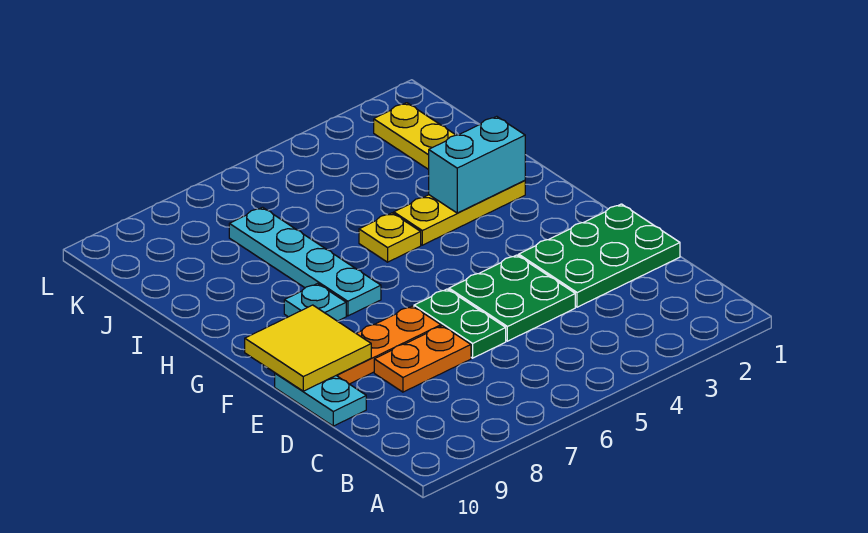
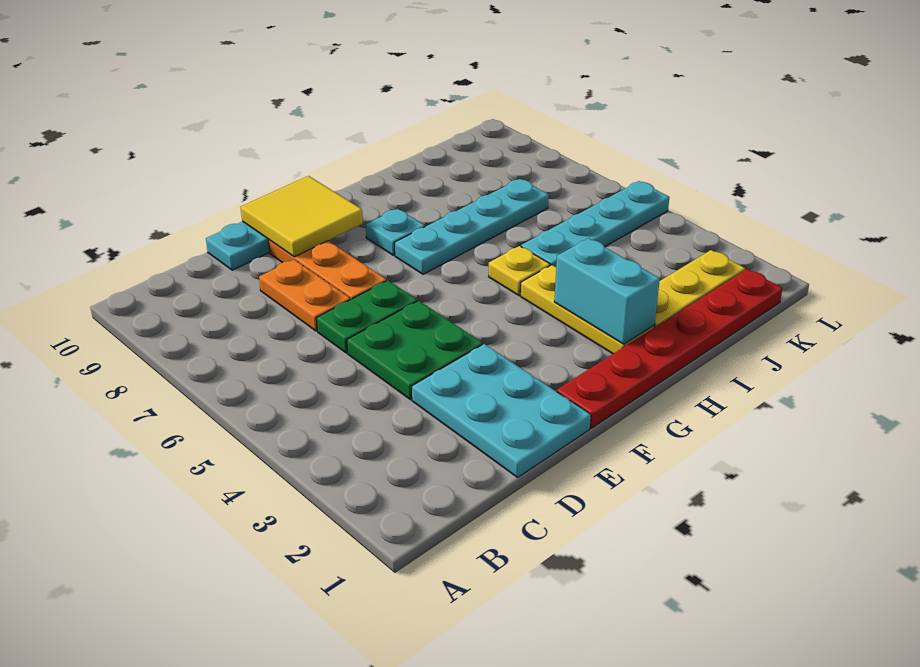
green 2x3 plate [519,204,680,307] -> cyan 2x3 plate [412,344,591,477]
none -> red 1x6 plate [557,269,783,428]
none -> cyan 1x4 plate [521,181,669,267]

